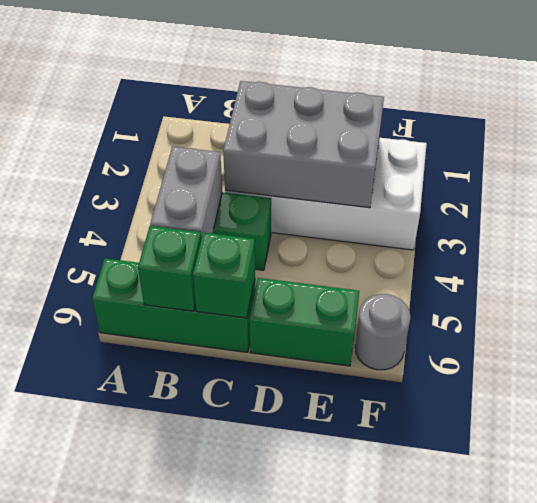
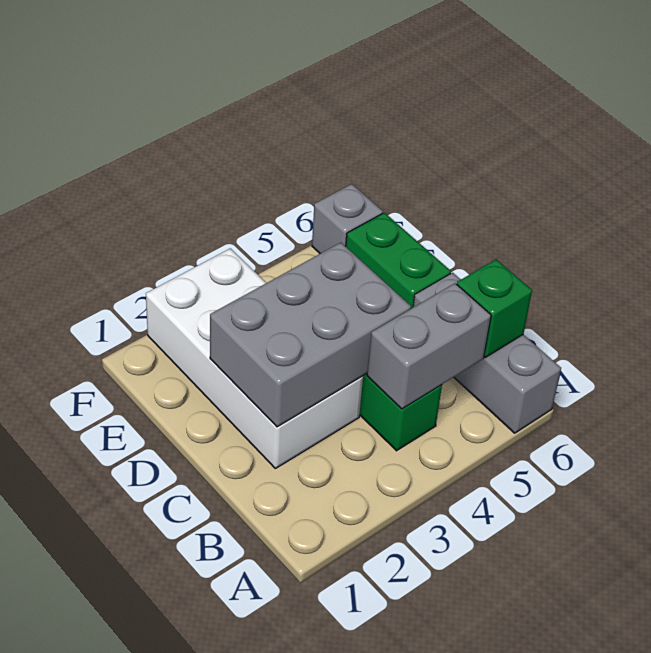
green 1x3 brick [92,258,255,352] -> grey 1x3 brick [413,273,561,433]
grey 2x3 brick [223,81,384,208] -> grey 2x3 brick turned to [210,243,411,427]
green 1x1 brick [193,233,255,318] -> none
grey 1x1 round brick [355,294,410,370] -> grey 1x1 brick [312,184,383,254]

